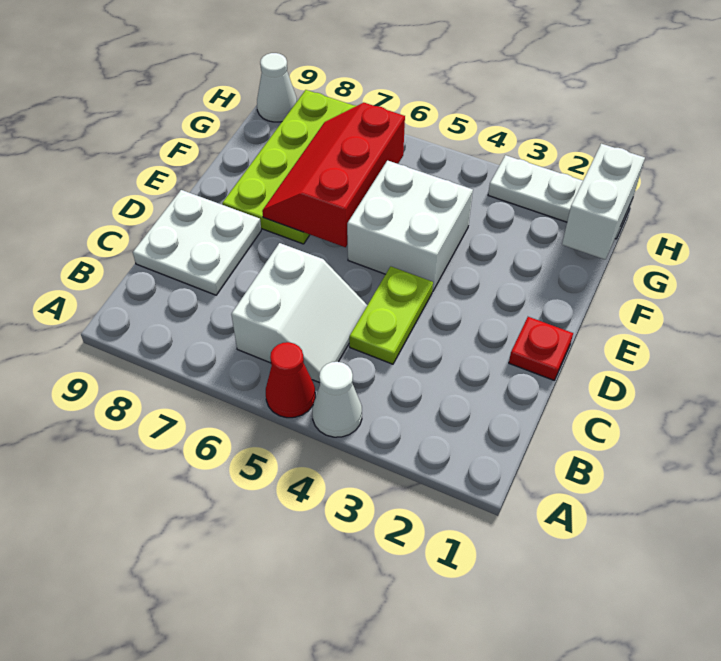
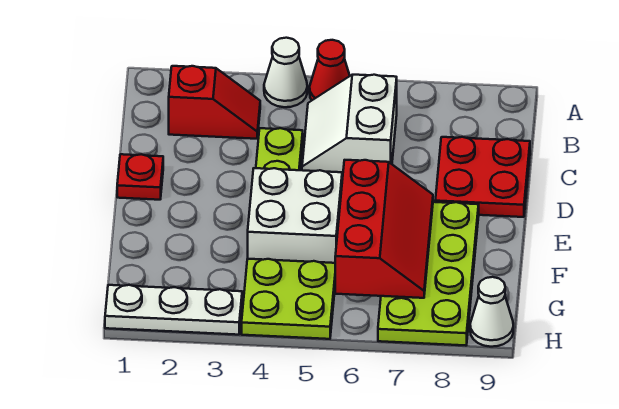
none -> red 1x2 slope [169,66,260,139]
white 2x2 plate [133,190,261,295] -> red 2x2 plate [435,137,530,217]
white 1x2 brick [562,144,645,260] -> none
none -> lime 2x2 plate [242,259,335,339]

